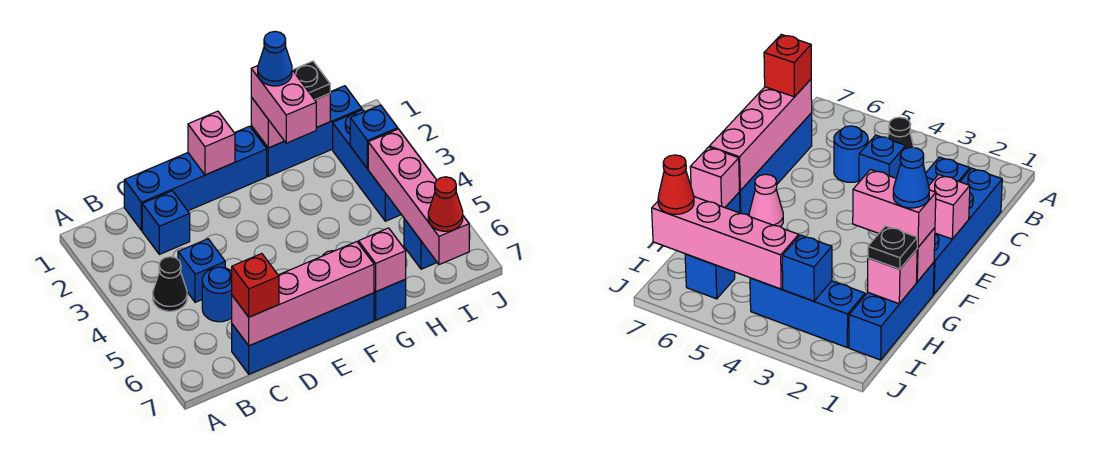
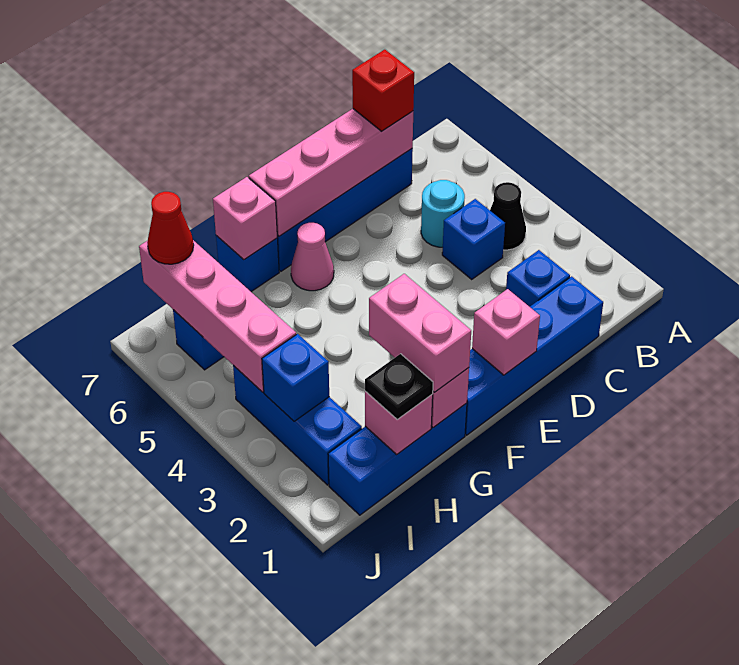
blue 1x1 round brick [202,267,232,322] -> cyan 1x1 round brick [421,180,465,247]
blue 1x1 cone [258,31,292,86] -> none

